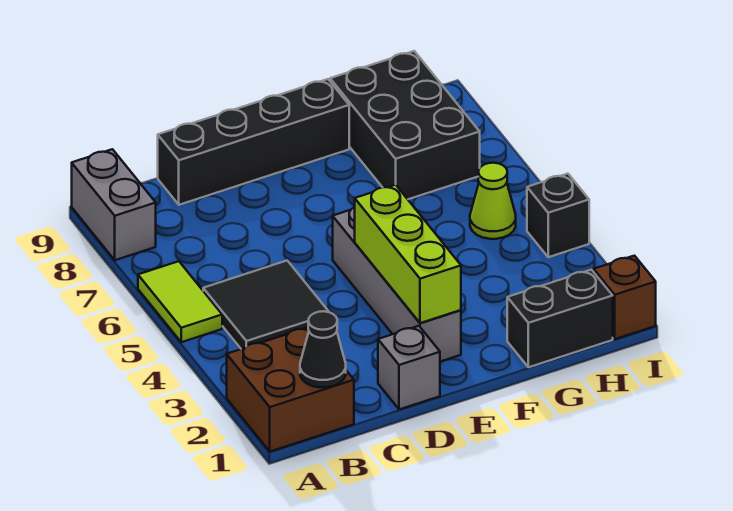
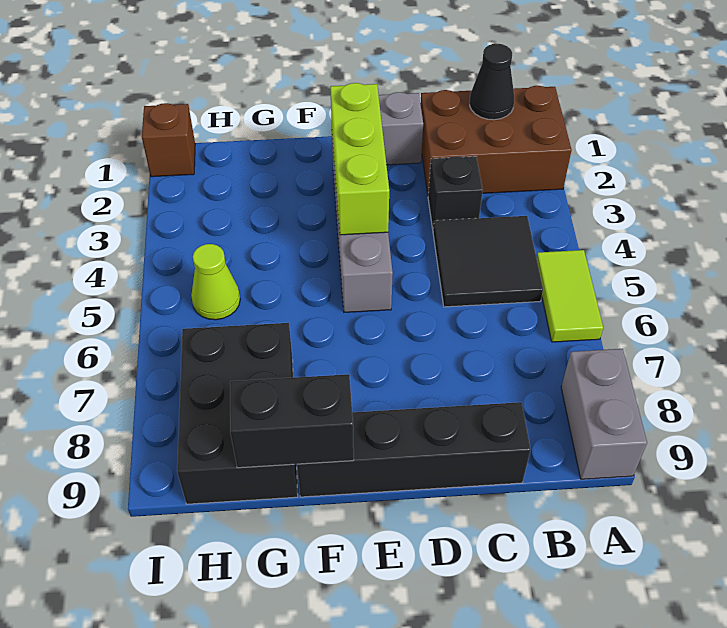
brown 2x2 brick [227,328,354,452] -> brown 2x3 brick [420,86,572,194]
black 1x2 brick [507,270,613,367] -> black 1x2 brick moved to [230,374,354,468]
black 1x1 brick [527,174,589,257] -> black 1x1 brick moved to [428,156,483,229]

